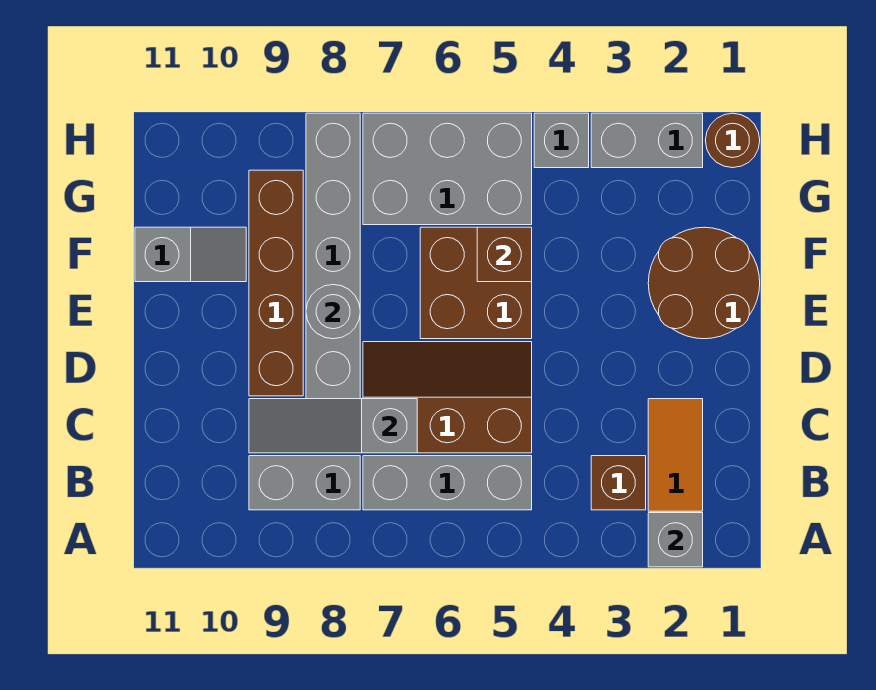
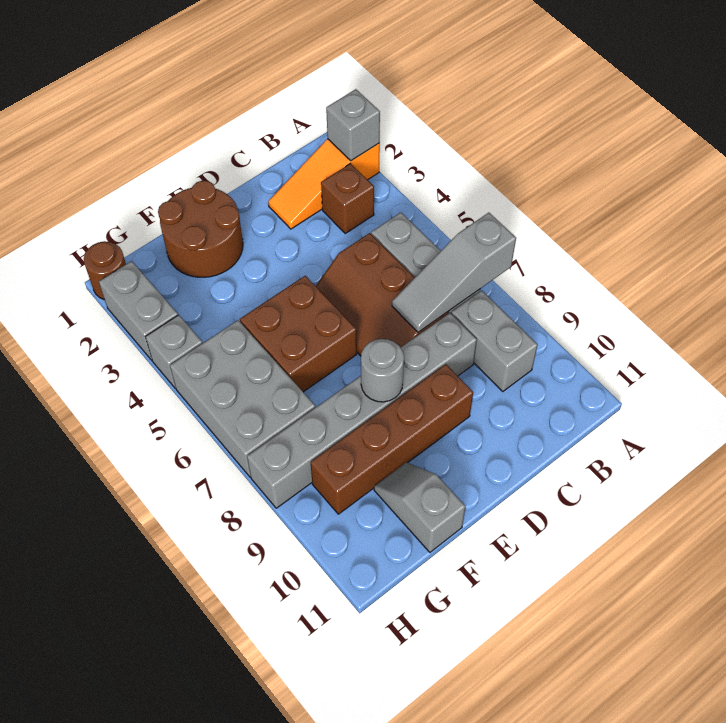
grey 1x3 slope [249,399,417,453] -> grey 1x3 slope turned to [392,213,516,332]
brown 1x1 brick [477,227,532,282] -> none

